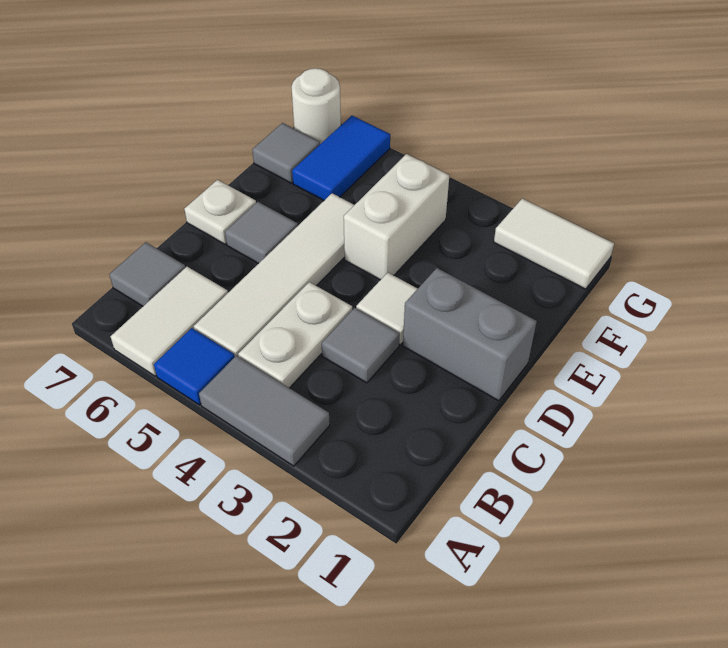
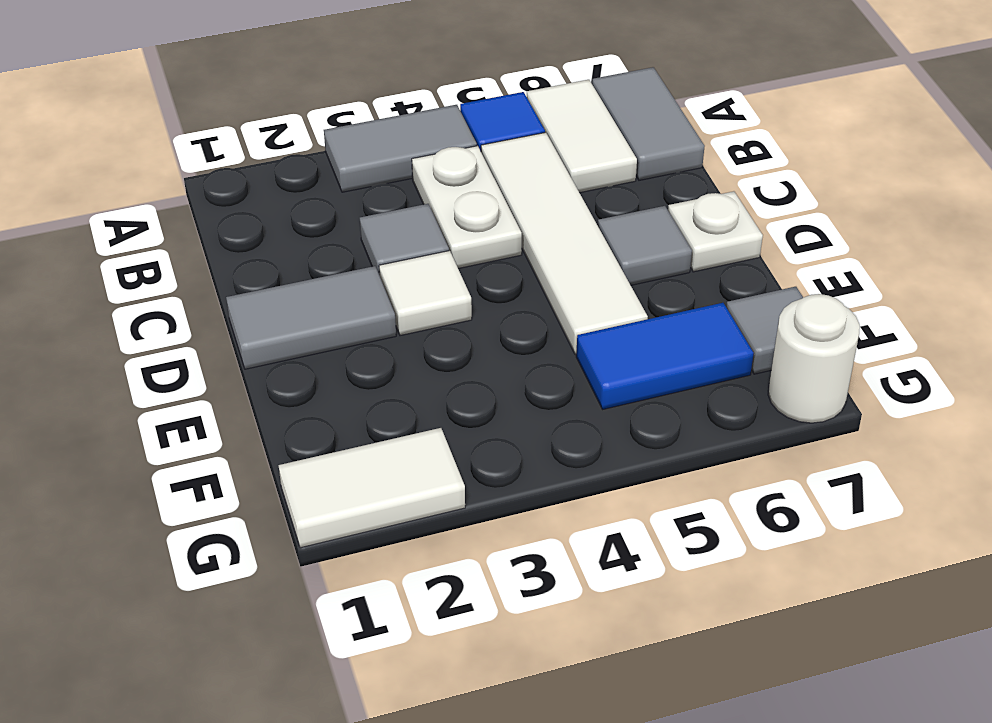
grey 1x1 tile [109,242,185,306] -> grey 1x2 tile [592,67,705,180]
grey 1x2 brick [403,268,537,401] -> grey 1x2 tile [226,266,396,369]
white 1x2 brick [344,154,449,280] -> none
blue 1x2 tile [292,116,390,200] -> blue 1x2 tile turned to [576,303,754,409]

